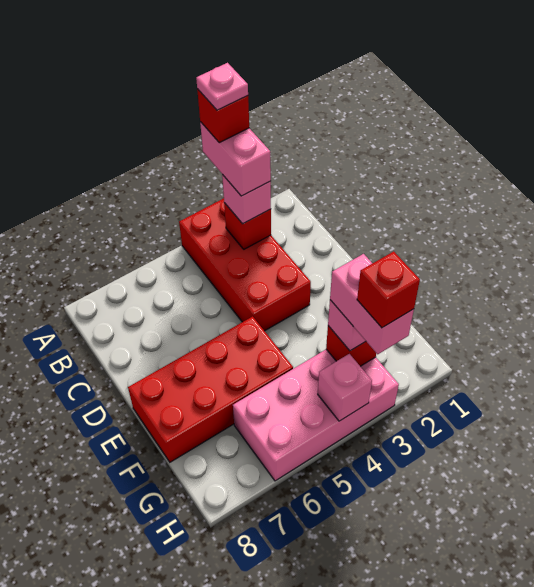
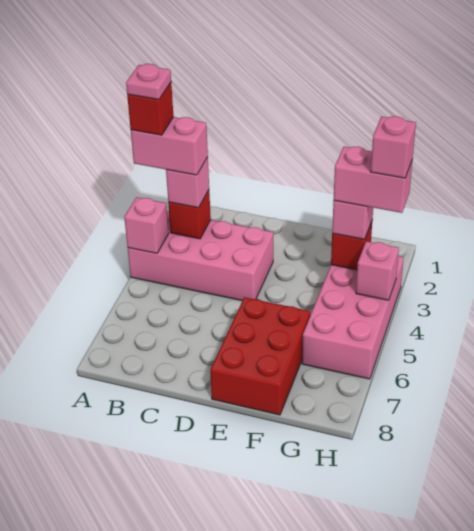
red 2x4 brick [179,198,311,331] -> pink 2x4 brick [128,211,273,301]
none -> pink 1x1 brick [124,197,169,253]
red 2x4 brick [128,316,293,462] -> red 2x3 brick [210,297,310,415]
red 1x1 brick [357,251,420,328] -> pink 1x1 brick [371,116,416,178]

